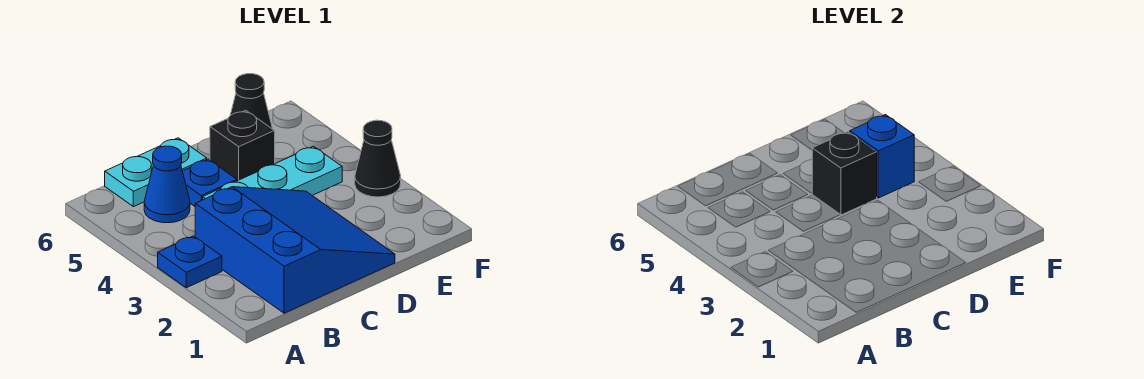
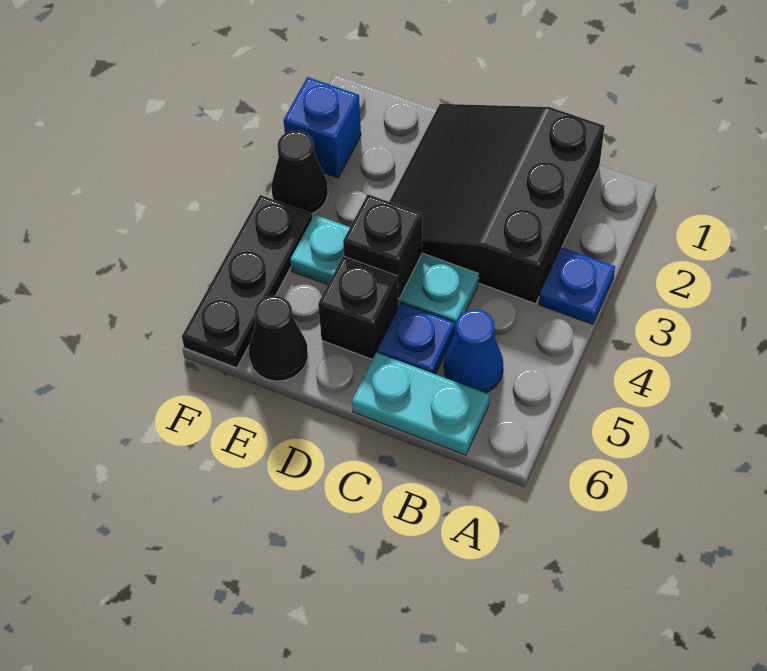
blue 3x3 slope [195,187,395,313] -> black 3x3 slope [389,104,605,304]
blue 1x1 brick [850,115,914,198] -> blue 1x1 brick moved to [284,77,361,178]
none -> black 1x3 plate [182,195,312,368]

